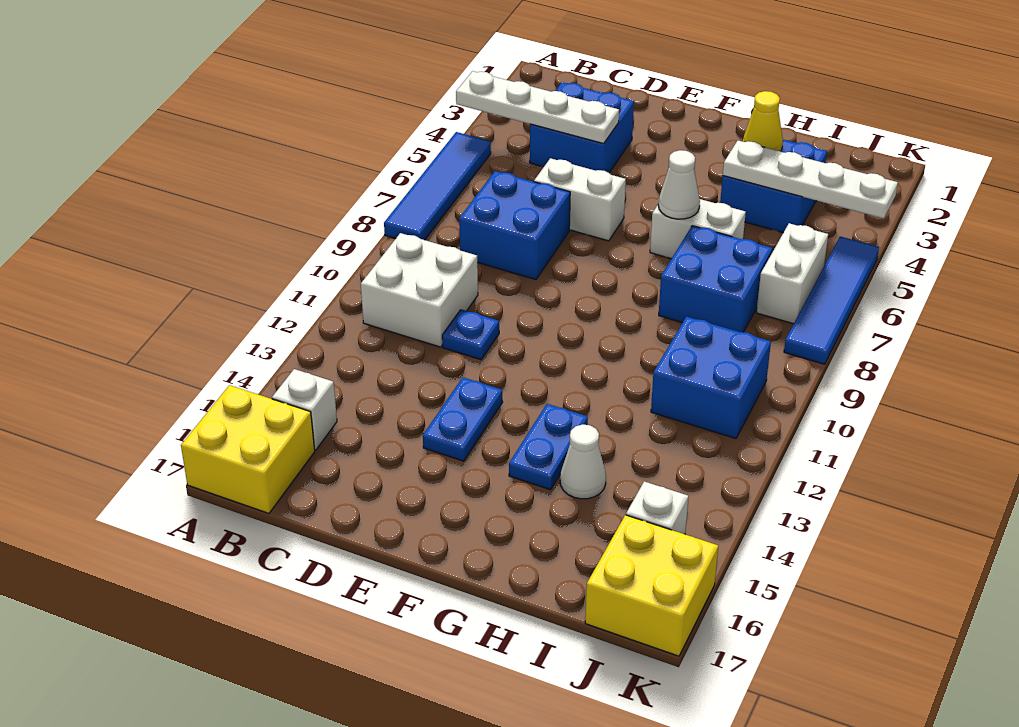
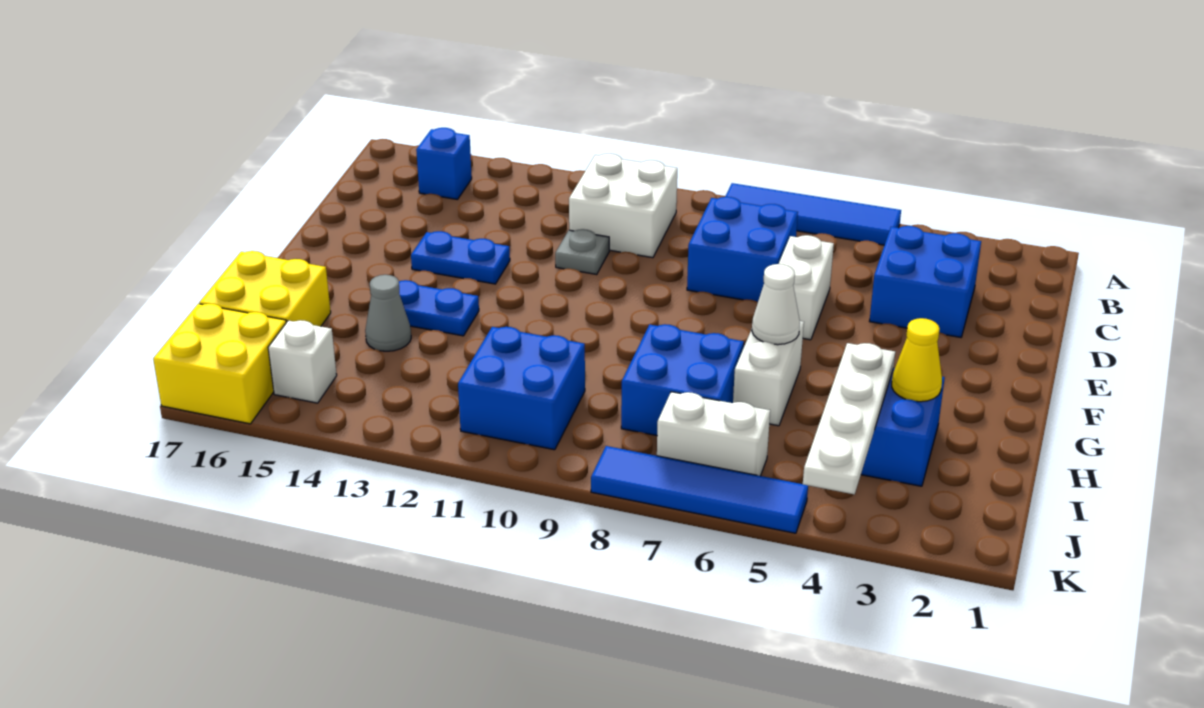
white 1x4 plate [456,71,619,144] -> none
yellow 2x2 brick [181,385,315,513] -> yellow 2x2 brick moved to [199,251,331,326]
white 1x1 brick [272,369,337,450] -> blue 1x1 brick [416,128,472,200]
blue 1x1 plate [442,309,499,360] -> grey 1x1 plate [555,229,609,274]
white 1x1 cone [560,424,606,499] -> grey 1x1 cone [365,275,411,351]

